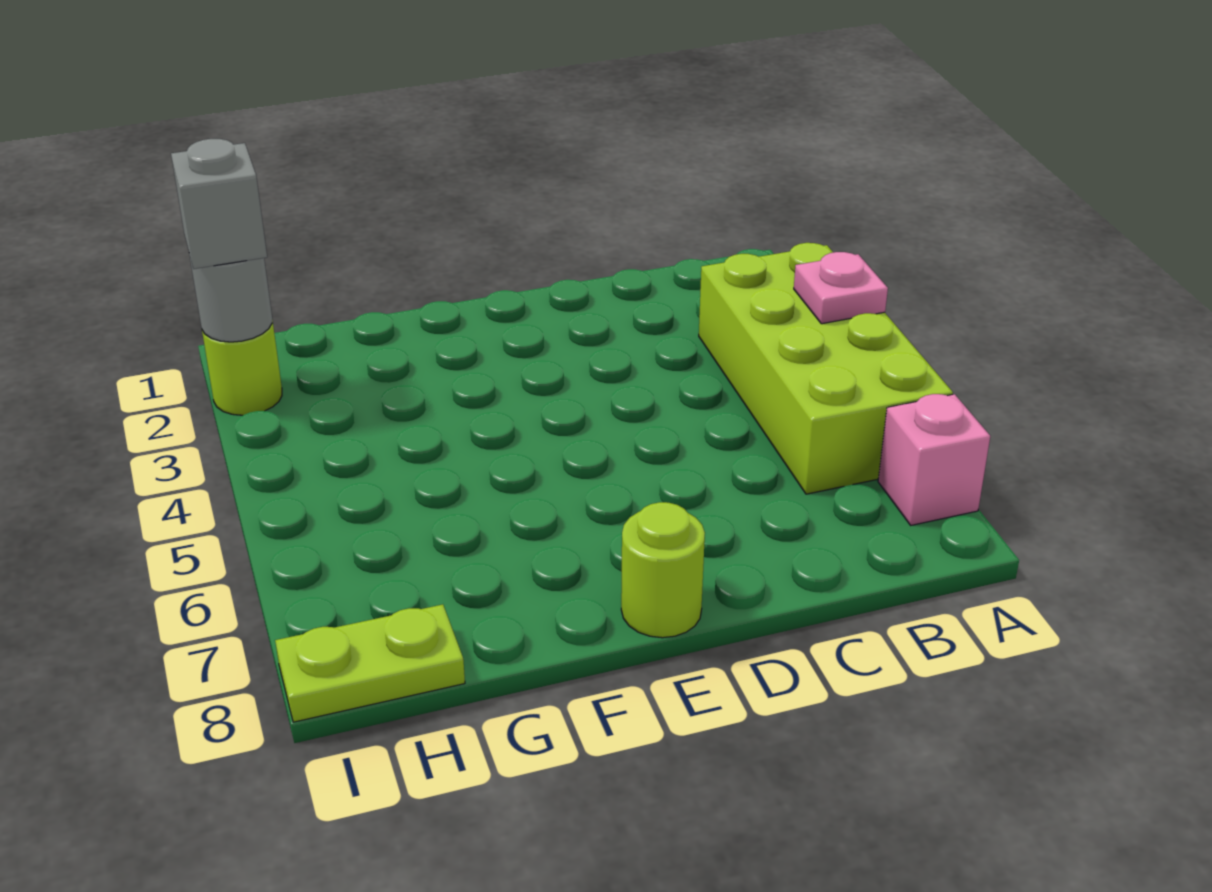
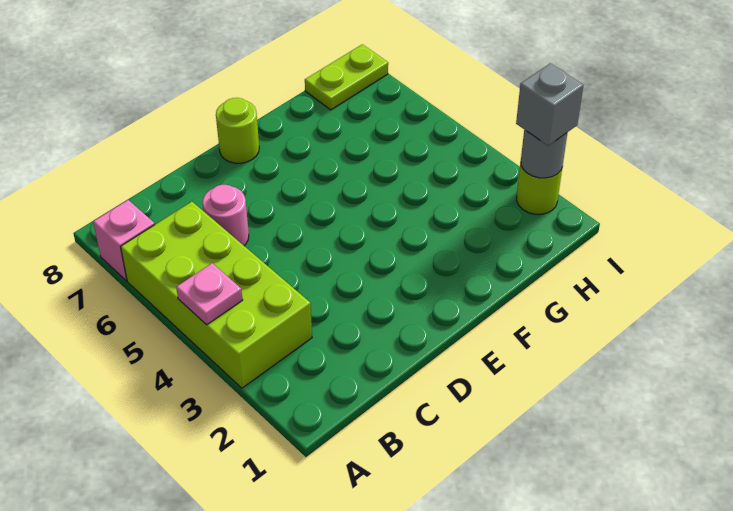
none -> pink 1x1 round brick [202,185,249,246]

